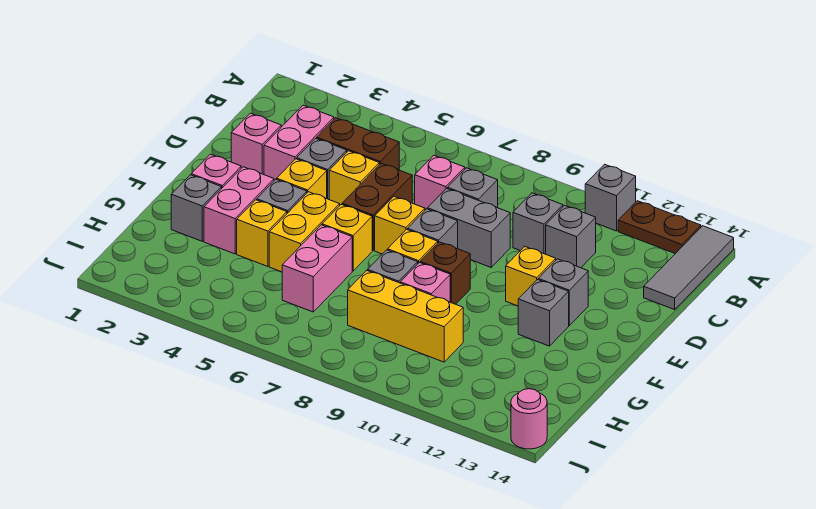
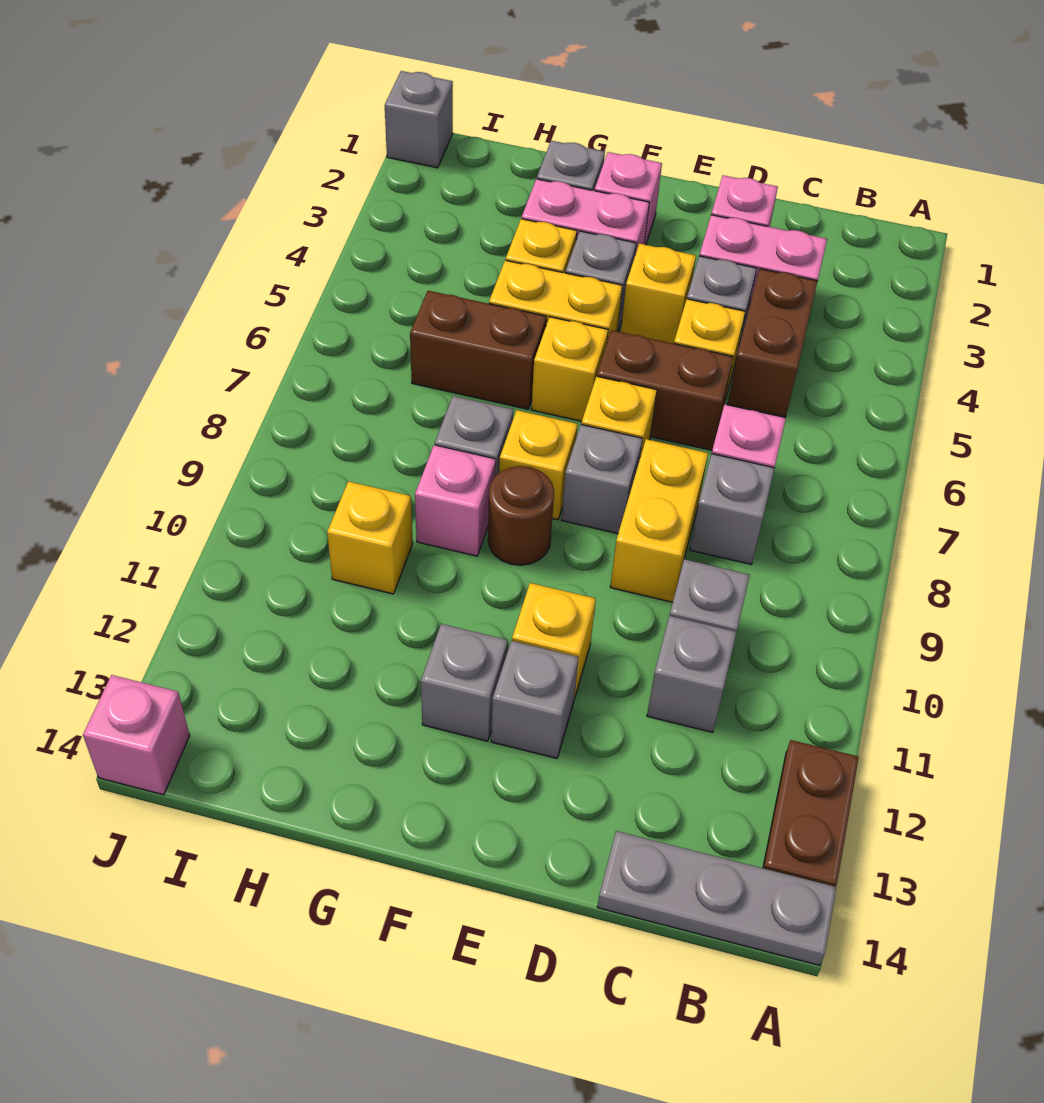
grey 1x1 brick [585,164,636,231] -> grey 1x1 brick moved to [385,71,453,168]
grey 1x3 tile [644,226,734,310] -> grey 1x3 plate [597,831,836,965]
grey 1x2 brick [427,188,510,267] -> yellow 1x2 brick [610,439,708,602]
brown 1x1 brick [420,242,470,304] -> brown 1x1 round brick [488,466,554,565]
pink 1x2 brick [282,225,352,312] -> brown 1x2 brick [410,291,546,409]
yellow 1x3 brick [348,270,463,362] -> yellow 1x1 brick [327,481,413,594]
pink 1x1 round brick [511,389,547,449] -> pink 1x1 brick [83,675,190,795]

